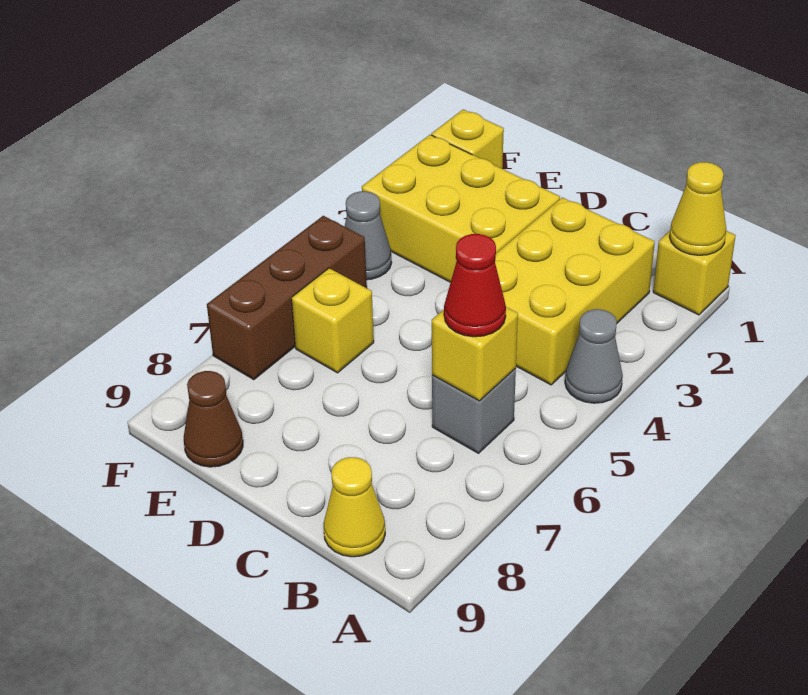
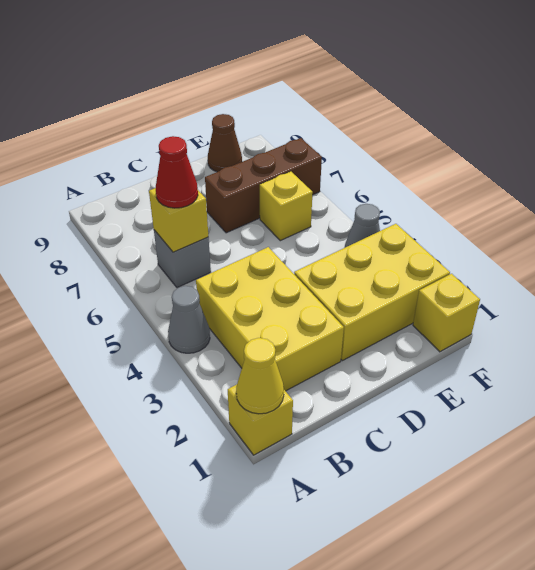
yellow 1x1 cone [323,457,385,557] -> none
brown 1x3 brick [207,216,367,380] -> brown 1x3 brick turned to [205,138,322,233]

